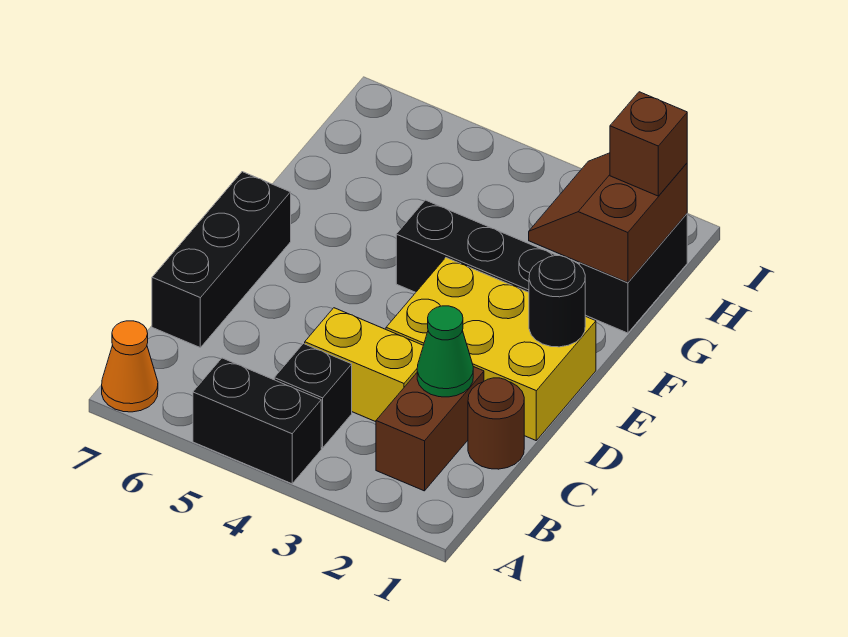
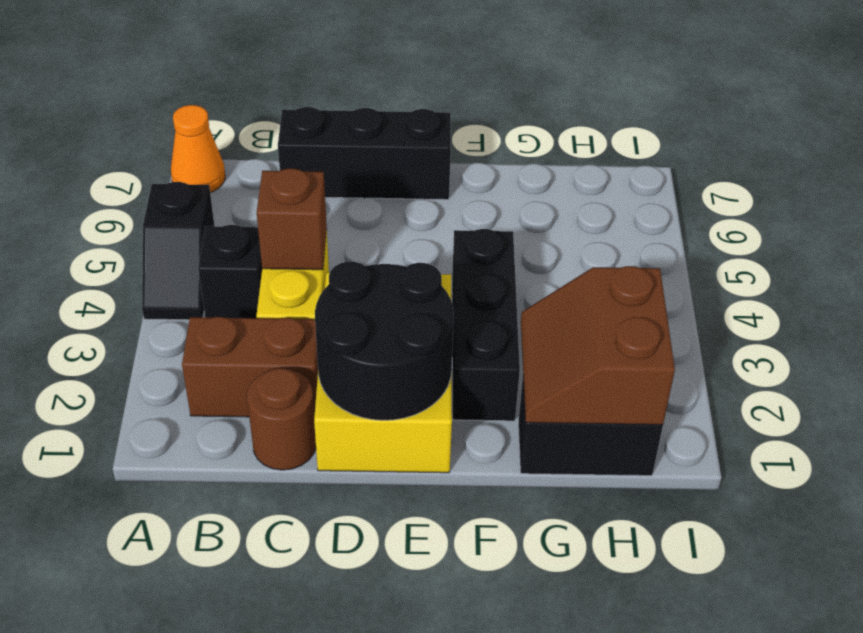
black 1x2 brick [193,358,321,484] -> black 1x2 slope [142,182,215,320]
green 1x1 cone [417,306,473,397] -> none
black 1x1 round brick [529,256,585,347] -> black 2x2 round brick [315,262,454,420]
brown 2x2 slope [529,153,687,283] -> brown 2x2 slope turned to [521,266,675,425]
brown 1x1 brick [610,92,687,196] -> brown 1x1 brick moved to [257,168,327,270]

